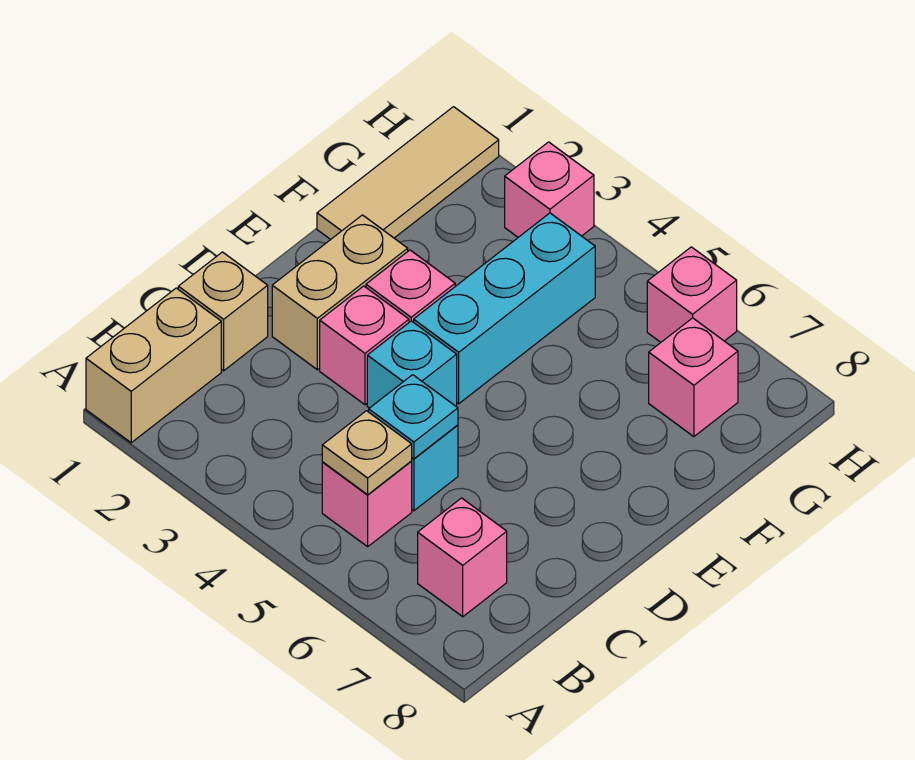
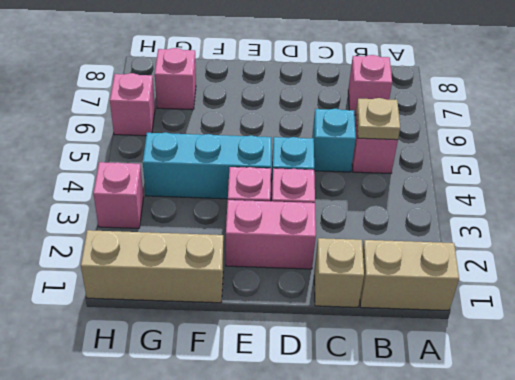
cyan 1x1 plate [369,375,458,459] -> none
tan 1x2 brick [272,215,408,370] -> pink 1x2 brick [226,200,316,269]
tan 1x3 tile [317,107,499,240] -> tan 1x3 brick [81,230,223,303]

